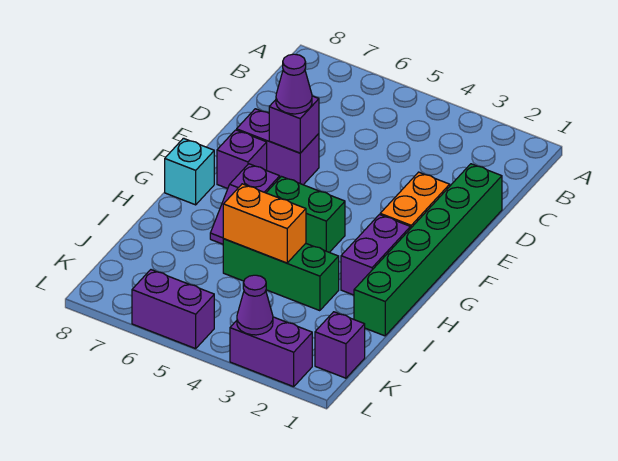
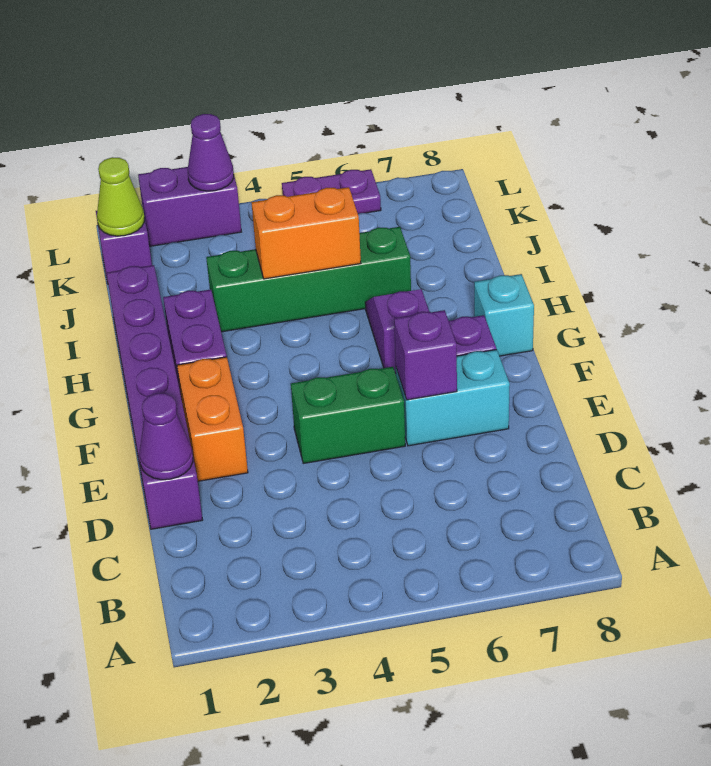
green 1x6 brick [354,164,502,336] -> purple 1x6 brick [107,265,202,529]
purple 1x2 brick [237,109,319,185] -> cyan 1x2 brick [396,349,510,446]
purple 1x1 cone [276,54,312,114] -> purple 1x1 cone moved to [139,393,193,480]
green 1x2 brick [266,177,345,252] -> green 1x2 brick moved to [291,367,405,463]
green 1x3 brick [223,239,339,311] -> green 1x4 brick [206,227,411,332]
none -> lime 1x1 cone [97,157,144,236]
purple 1x2 brick [132,270,214,349] -> purple 1x2 plate [282,169,381,214]

